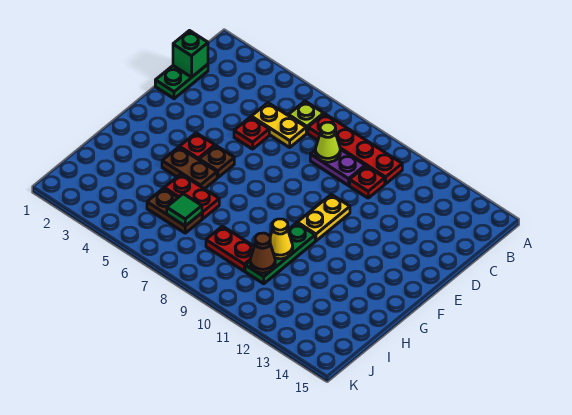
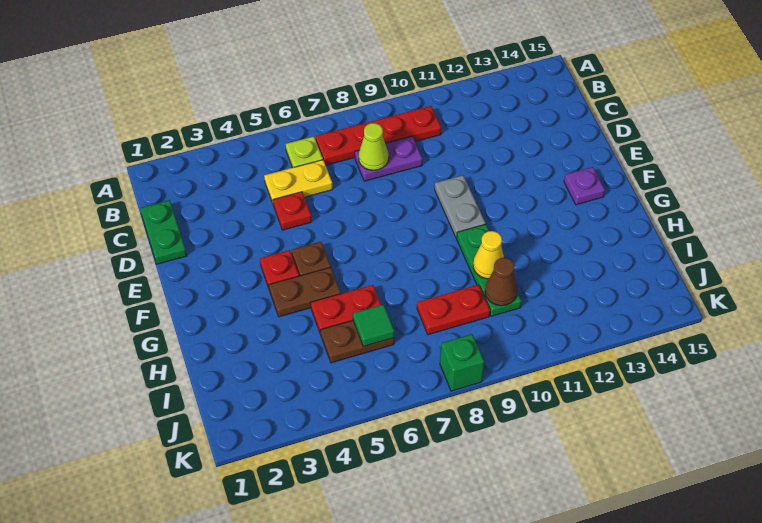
green 1x1 brick [173,31,208,77] -> green 1x1 brick moved to [440,334,484,391]
red 1x1 plate [350,166,385,198] -> none
yellow 1x2 plate [297,194,350,241] -> grey 1x2 plate [435,175,486,238]
none -> purple 1x1 plate [564,167,605,205]

